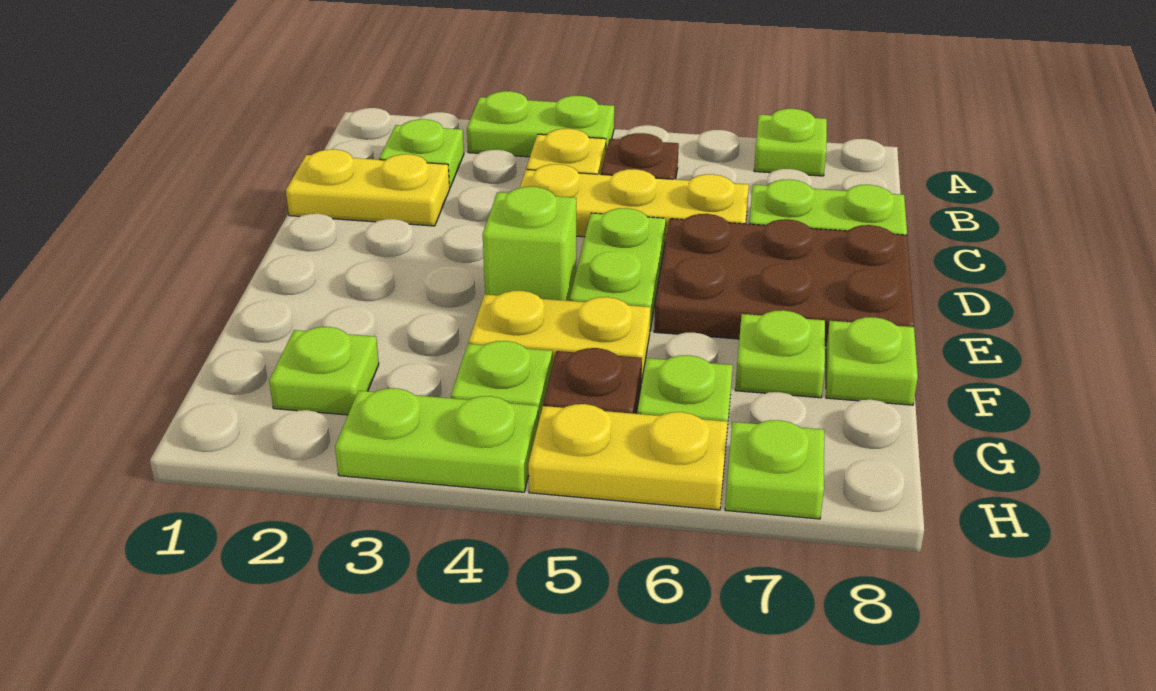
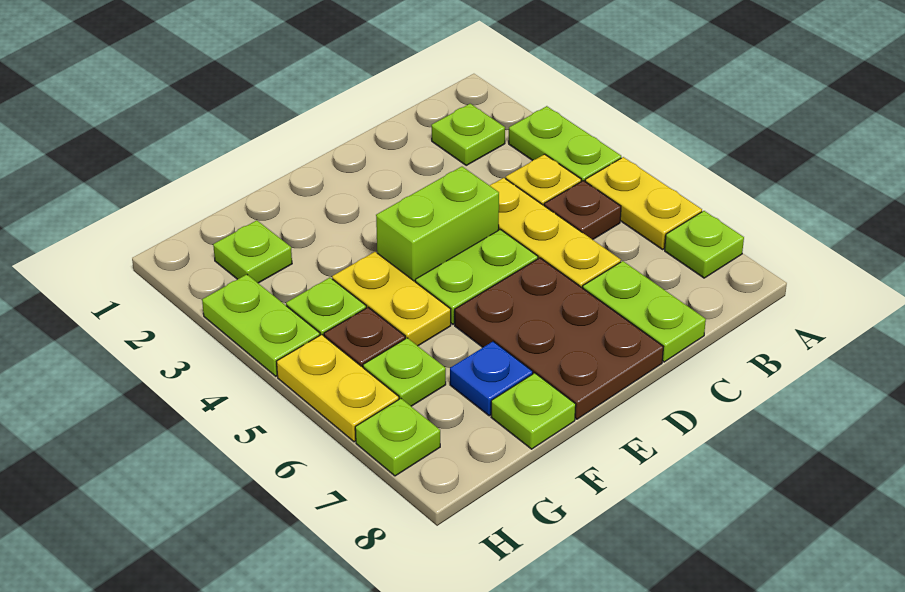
yellow 1x2 plate [286,149,450,226] -> yellow 1x2 plate moved to [585,157,702,249]
lime 1x1 brick [483,187,577,301] -> lime 1x2 brick [376,167,499,281]
lime 1x1 plate [735,310,825,398] -> blue 1x1 plate [450,341,533,416]

